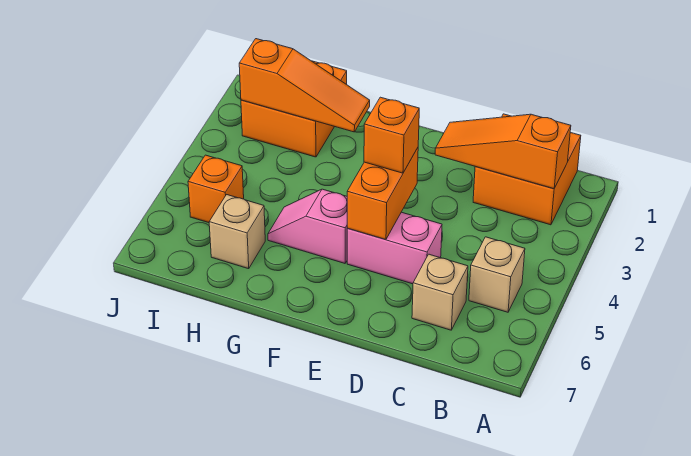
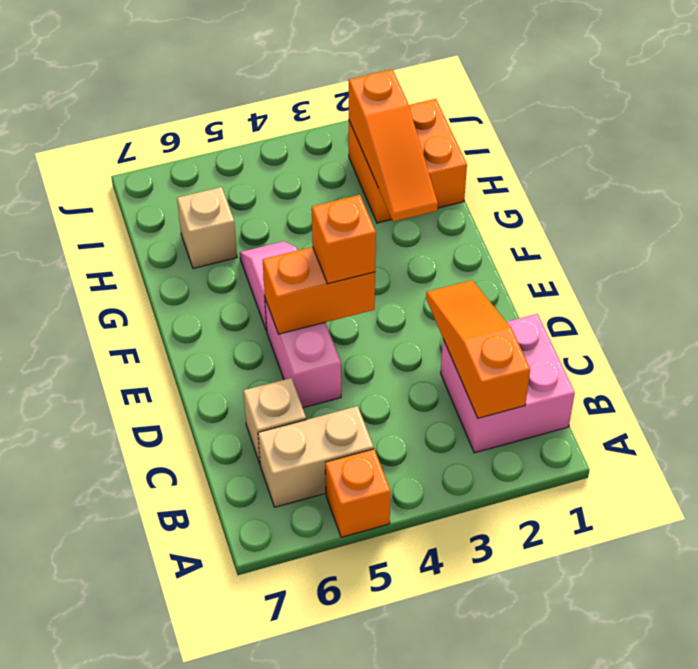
orange 2x2 brick [473,114,581,225] -> pink 2x2 brick [441,314,575,453]
tan 1x1 brick [469,237,525,312] -> tan 1x2 brick [258,406,374,507]
orange 1x1 brick [188,155,244,223] -> orange 1x1 brick moved to [325,449,391,537]

